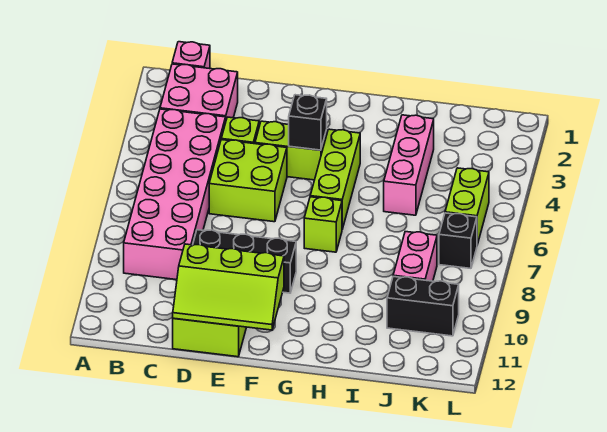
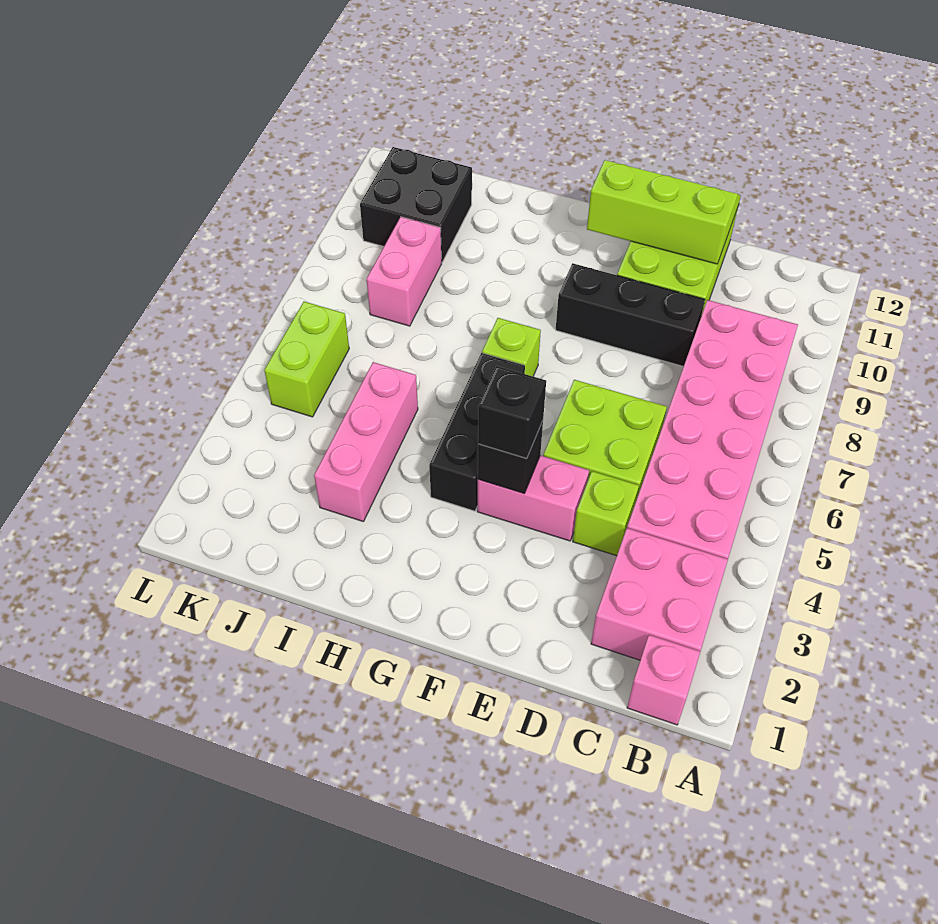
lime 1x2 brick [255,121,327,180] -> pink 1x2 brick [477,455,589,541]
lime 1x3 brick [310,129,360,229] -> black 1x3 brick [429,353,525,511]
black 1x2 brick [387,277,459,336] -> black 2x2 brick [360,147,472,262]
black 1x1 brick [439,213,477,268] -> black 1x1 brick moved to [478,366,546,459]

